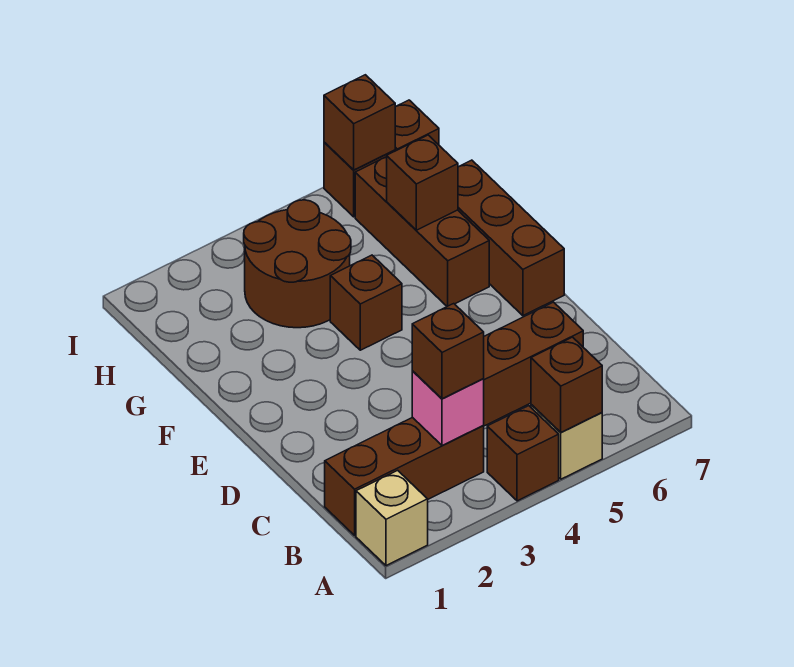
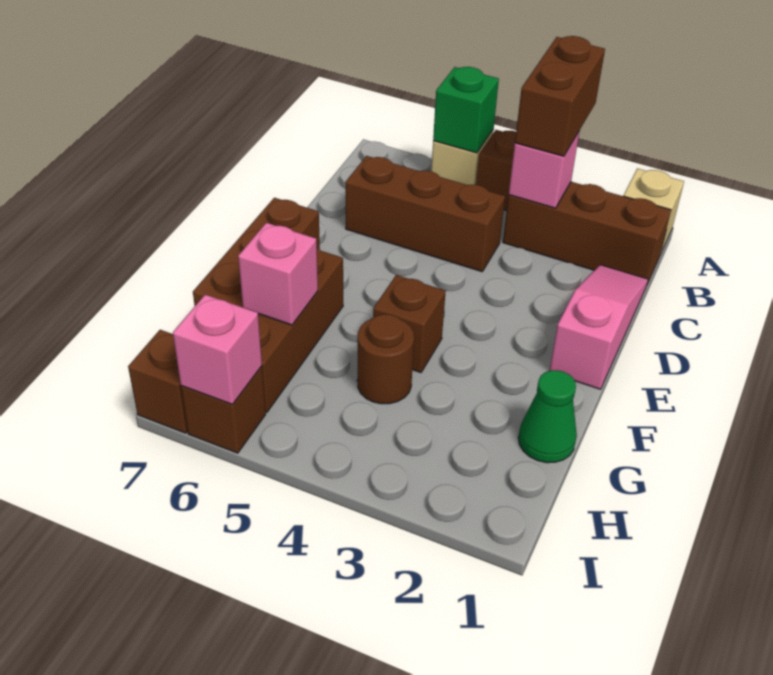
brown 1x1 brick [531,337,602,432] -> green 1x1 brick [433,67,499,153]
brown 1x1 brick [412,304,484,399] -> brown 1x2 brick [515,36,605,156]
none -> pink 1x3 slope [550,265,648,389]
none -> green 1x1 cone [518,370,577,463]
brown 2x2 round brick [244,200,351,328] -> brown 1x1 round brick [357,314,414,404]
brown 1x1 brick [387,135,458,230] -> pink 1x1 brick [238,223,318,325]
brown 1x1 brick [324,75,395,170] -> pink 1x1 brick [173,295,262,404]

